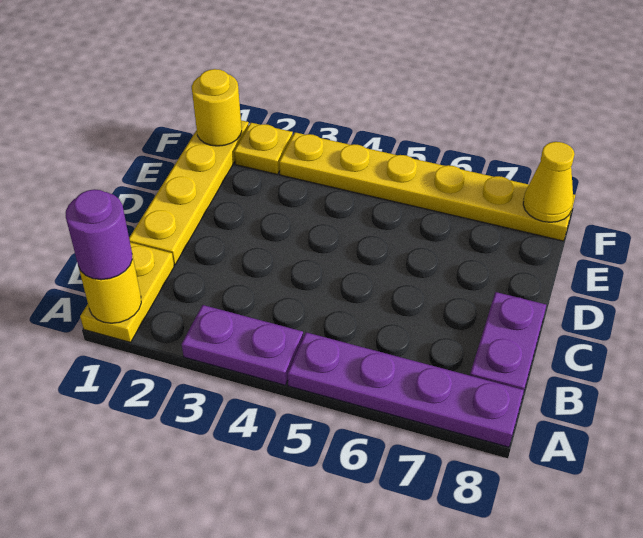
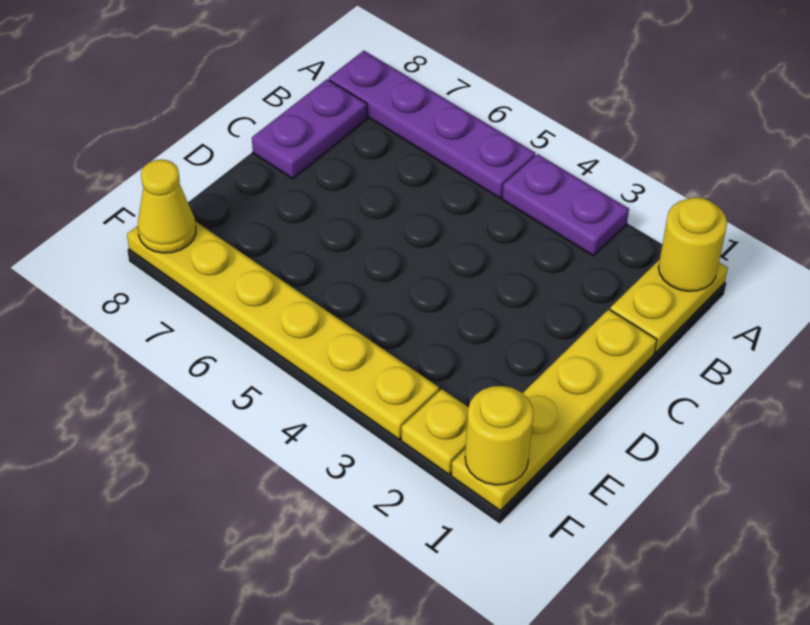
purple 1x1 round brick [66,189,132,280] -> none

